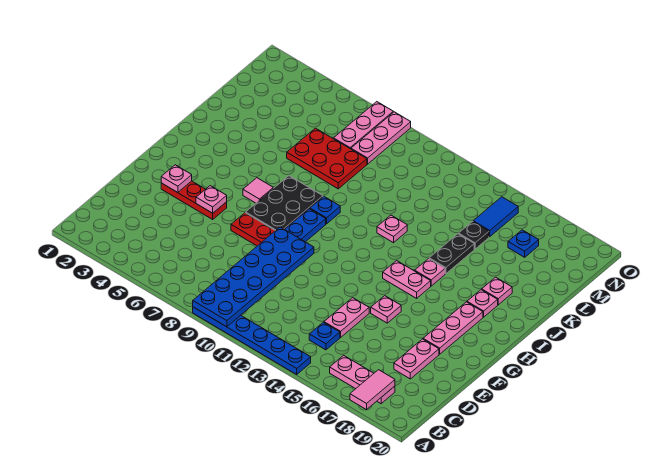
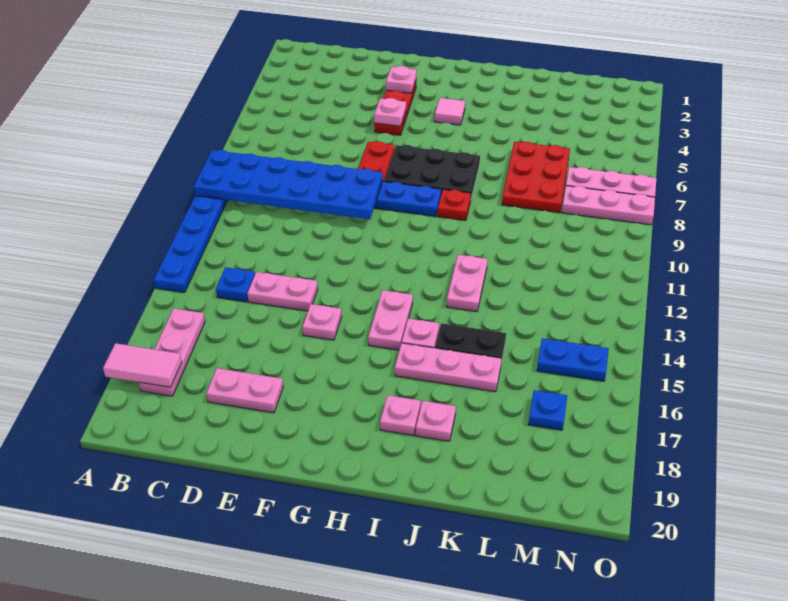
pink 1x3 plate [423,302,483,354] -> pink 1x3 plate moved to [395,343,502,392]
pink 1x1 tile [243,178,273,203] -> pink 1x1 tile moved to [435,98,465,125]
blue 1x1 plate [310,197,340,224] -> red 1x1 plate [438,189,471,221]
pink 1x1 plate [377,215,407,243] -> pink 1x2 plate [447,255,488,312]
black 1x1 plate [459,222,489,249] -> none
blue 1x2 tile [473,197,518,237] -> blue 1x2 plate [537,338,609,381]

